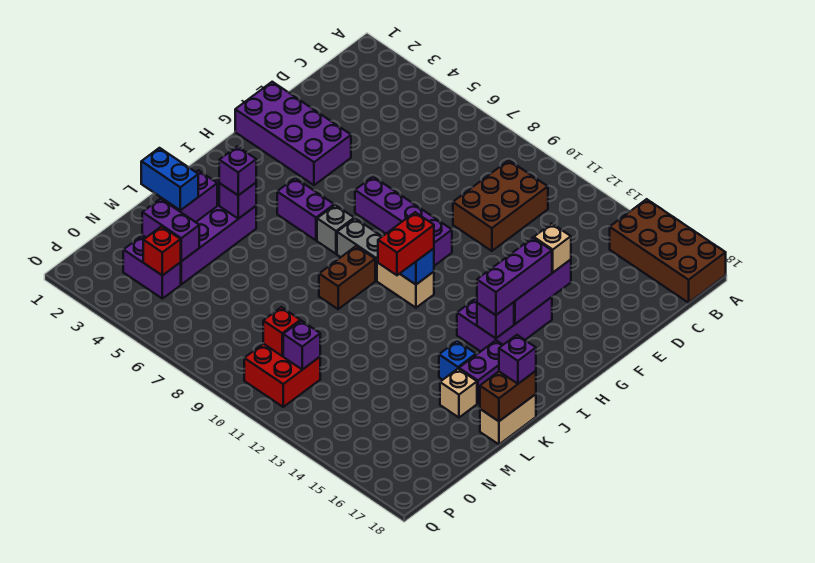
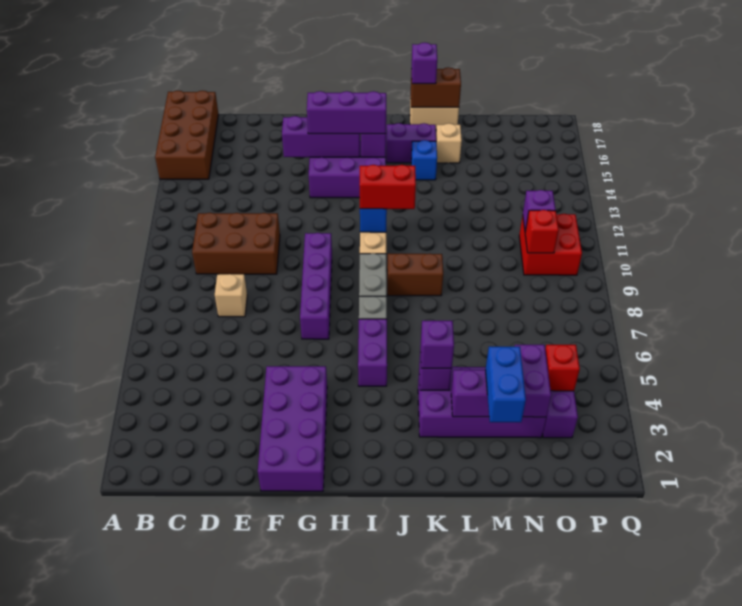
tan 1x1 brick [534,224,571,272] -> tan 1x1 brick moved to [215,274,247,317]

